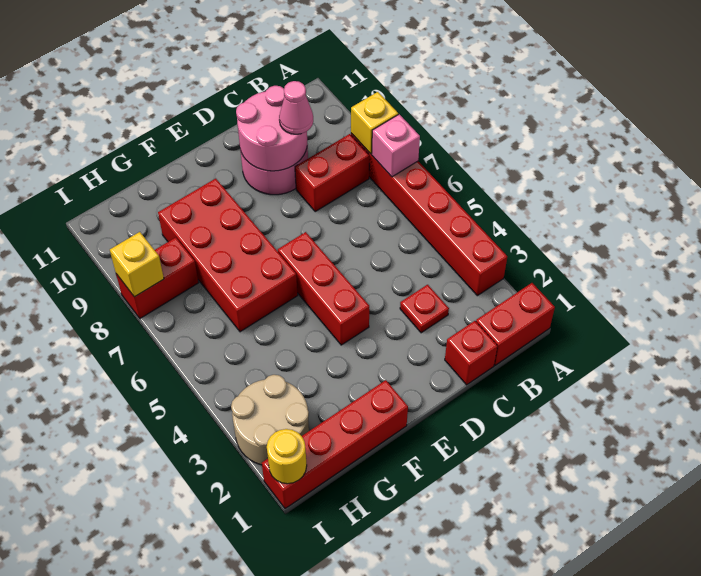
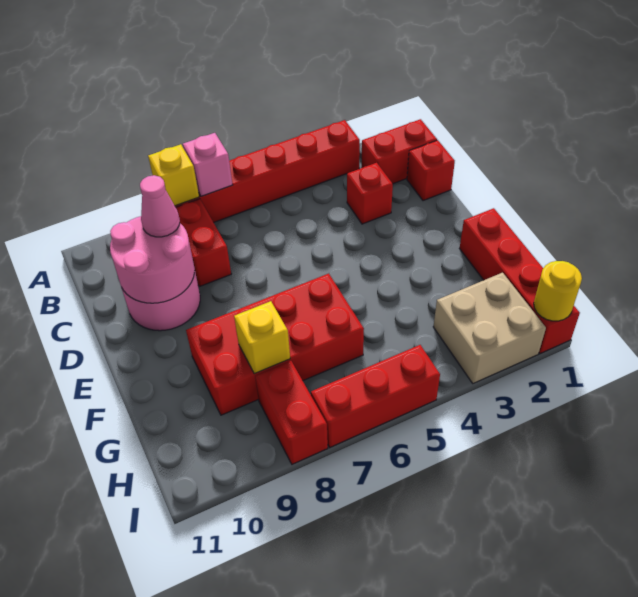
red 1x2 brick [476,283,555,365] -> red 1x2 brick turned to [361,119,437,184]
red 1x1 plate [400,285,449,333] -> red 1x1 brick [347,163,393,224]
red 1x3 brick [278,232,369,345] -> red 1x3 brick moved to [311,345,440,447]
tan 2x2 round brick [231,375,309,465] -> tan 2x2 brick [433,273,546,383]
yellow 1x1 brick [110,232,164,297] -> yellow 1x1 brick moved to [234,301,290,374]

